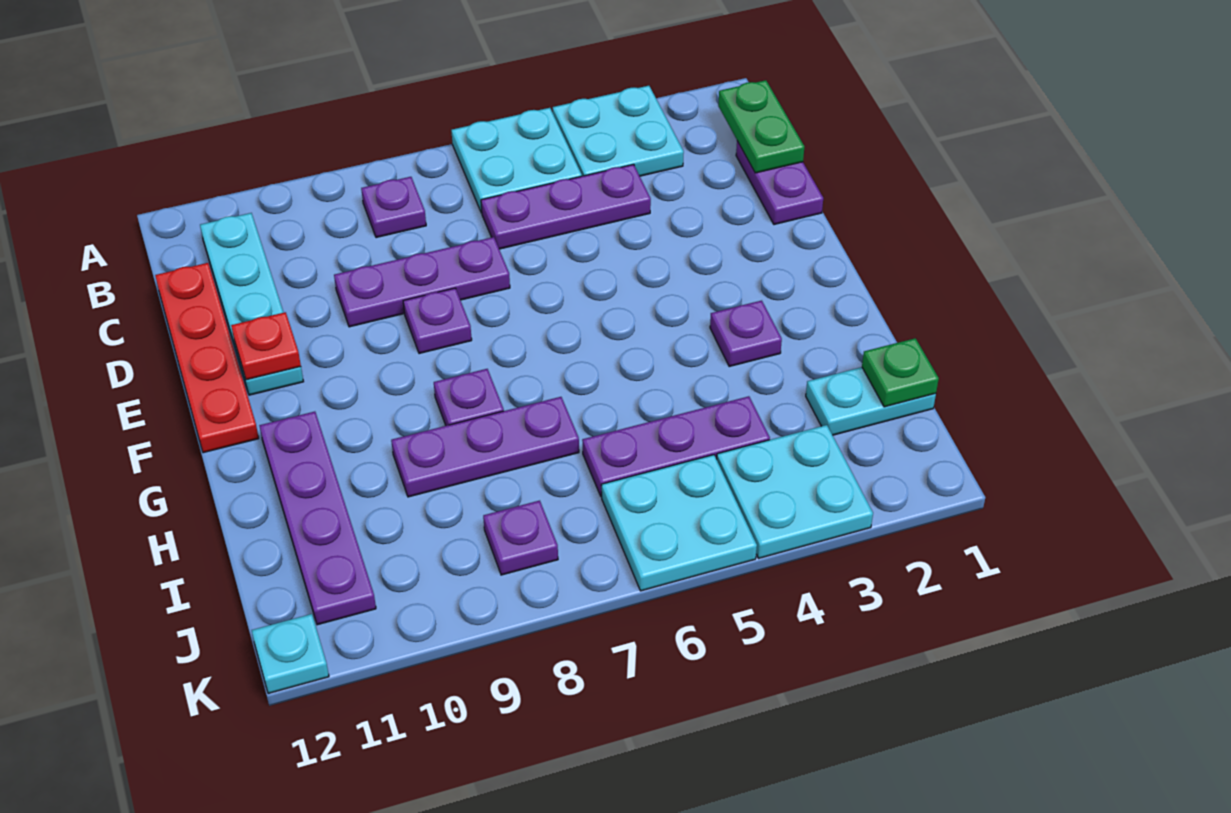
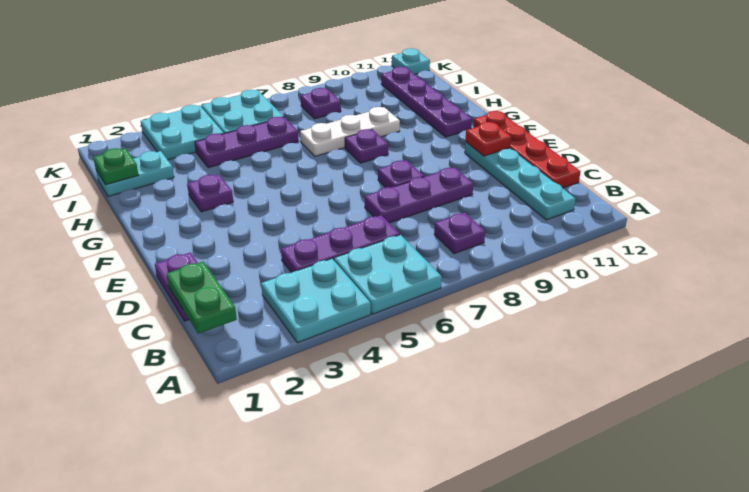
purple 1x3 plate [391,397,579,497] -> white 1x3 plate [300,107,400,156]

